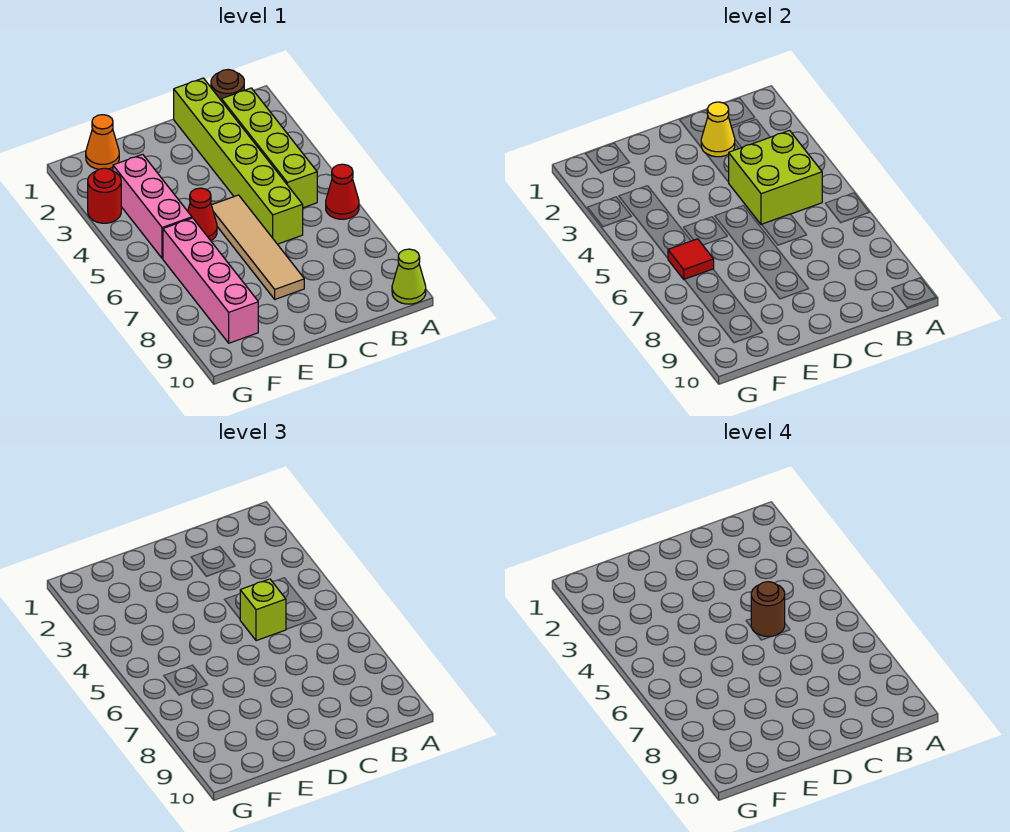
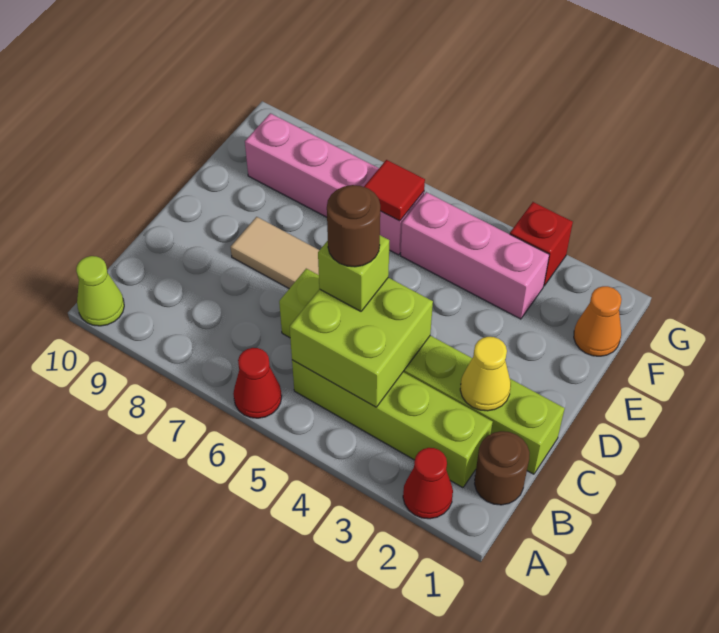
red 1x1 cone [188,188,217,241] -> red 1x1 cone moved to [403,448,453,519]
red 1x1 round brick [88,168,121,223] -> red 1x1 brick [510,202,573,286]

